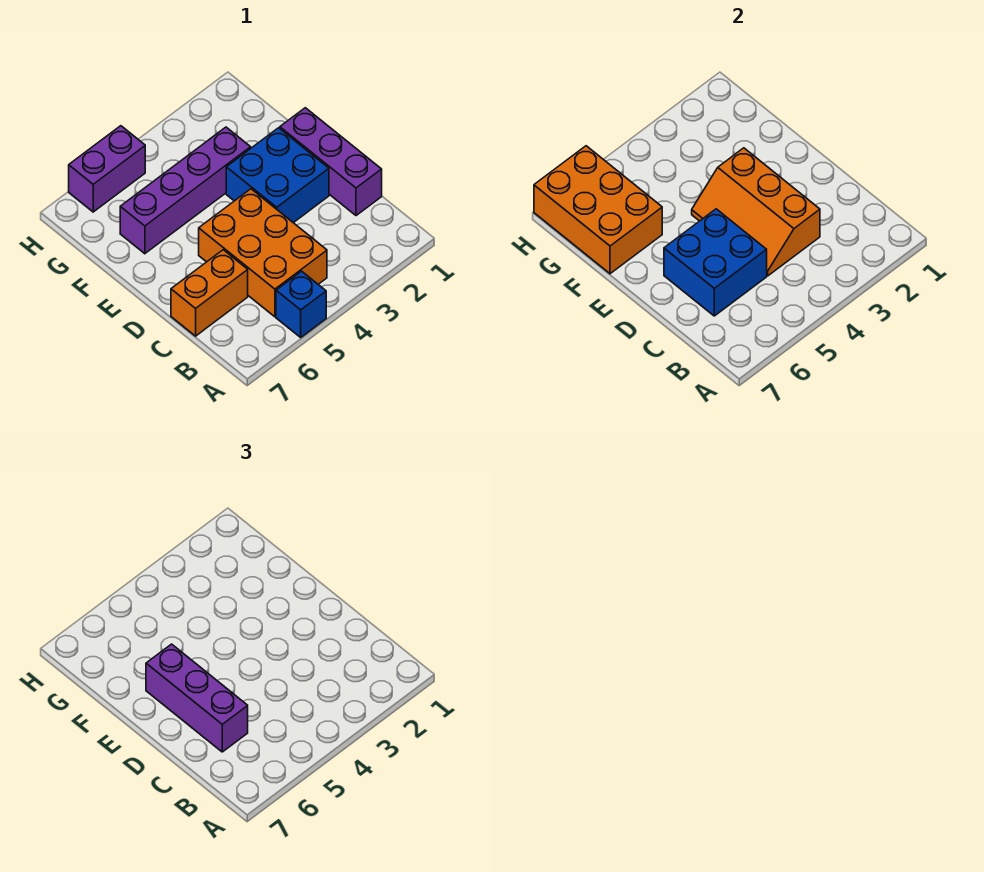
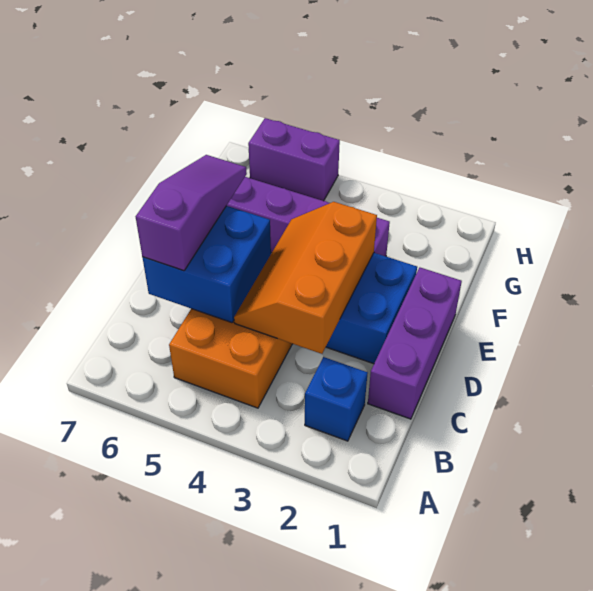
blue 1x1 brick [276,271,326,337] -> blue 1x1 brick moved to [305,357,368,441]
orange 1x2 brick [171,250,248,336] -> none
purple 1x3 brick [146,644,248,752] -> purple 1x3 slope [136,155,247,271]
orange 2x3 brick [534,146,662,274] -> none

